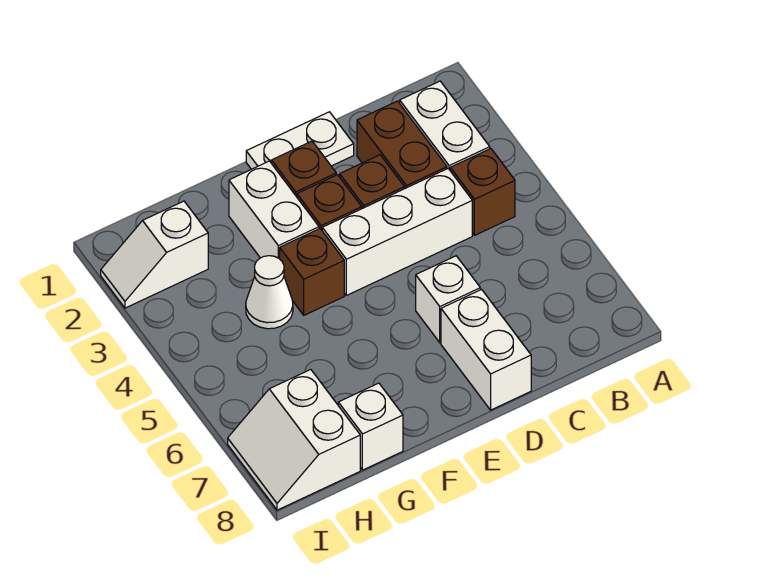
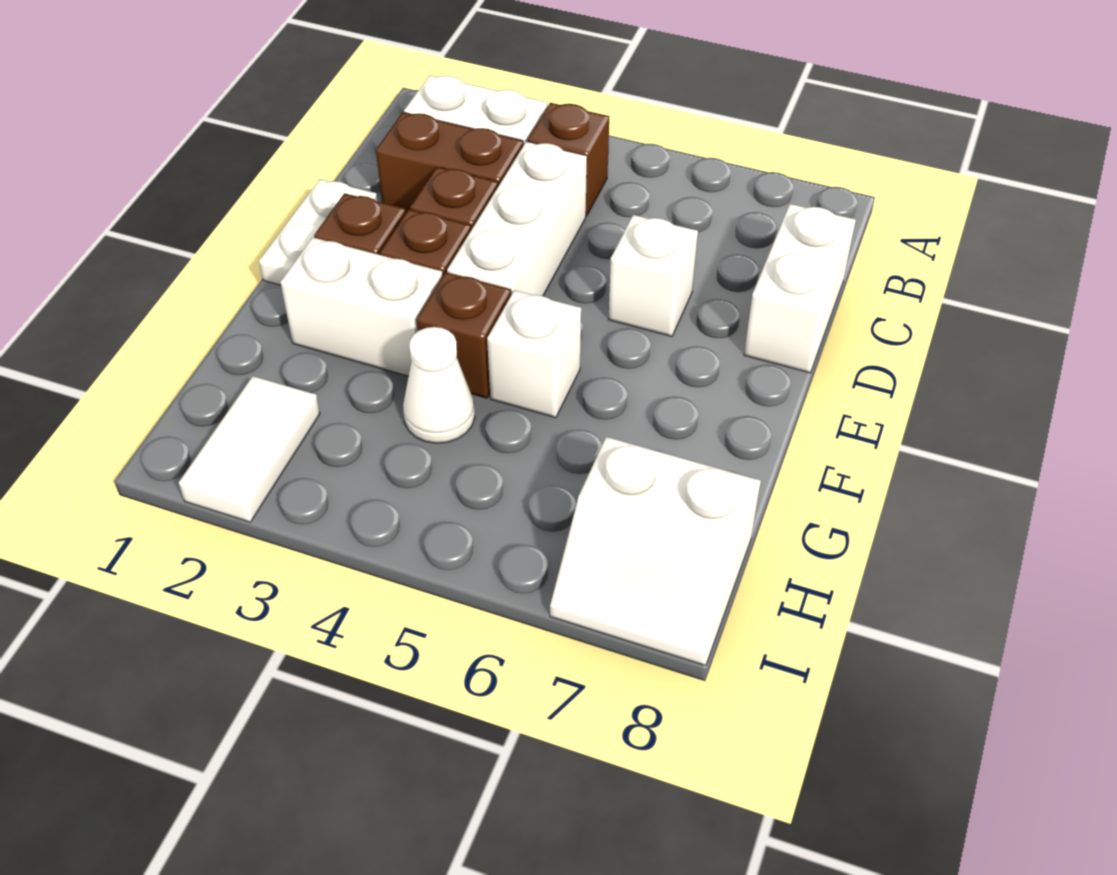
white 1x2 brick [441,290,531,410] -> white 1x2 brick turned to [744,204,856,373]
white 1x1 brick [338,383,403,470] -> white 1x1 brick moved to [487,290,581,418]
white 1x2 slope [101,201,208,308] -> white 1x2 tile [179,376,320,522]

